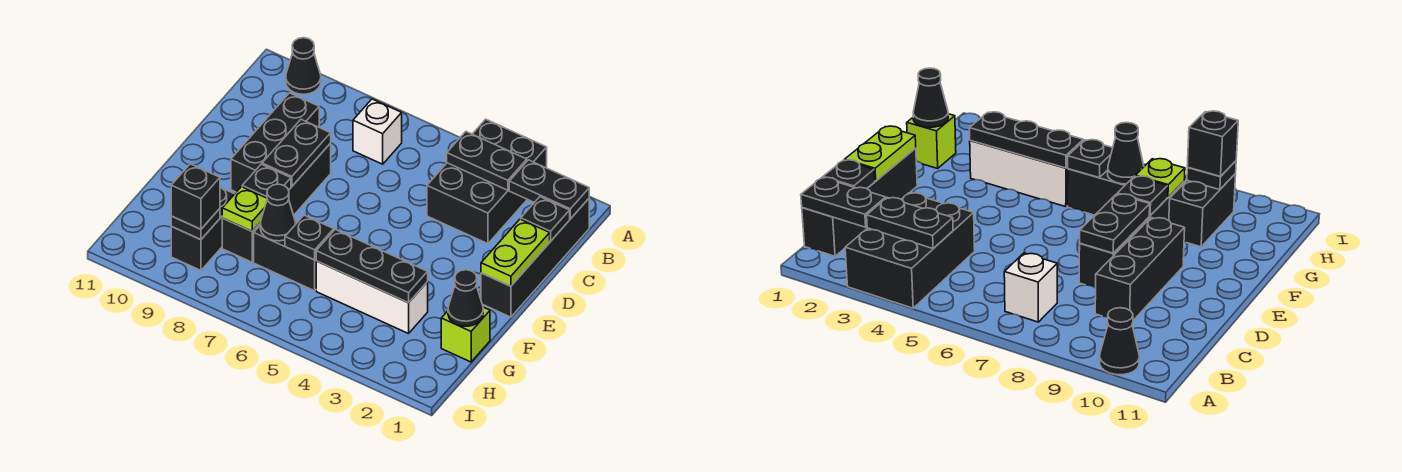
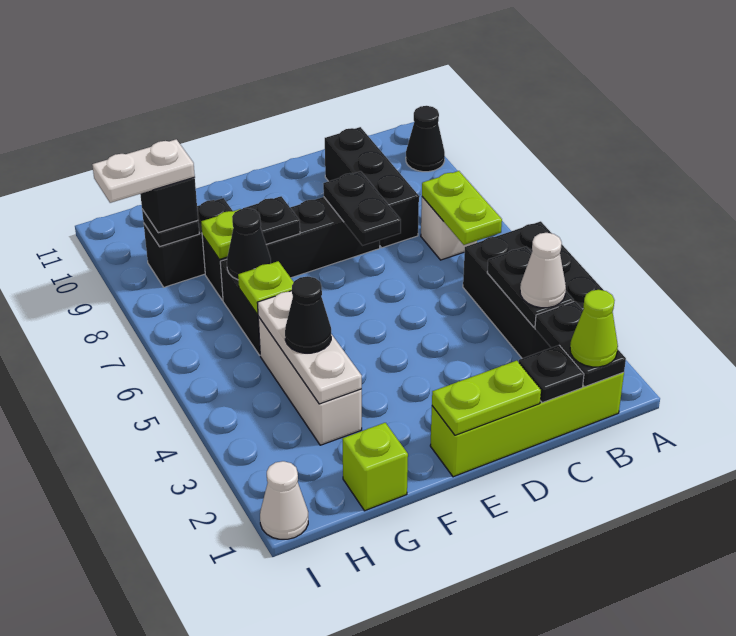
black 2x3 brick [427,119,547,244] -> black 2x3 brick turned to [463,221,604,358]
black 1x4 brick [481,199,589,317] -> lime 1x4 brick [430,372,624,477]
none -> lime 1x1 cone [570,290,618,367]
none -> white 1x1 cone [520,233,566,308]
none -> lime 1x2 plate [422,171,502,245]
black 1x3 brick [231,93,319,192] -> black 1x3 brick turned to [325,127,419,248]
black 1x2 plate [262,119,331,186] -> black 1x2 plate turned to [323,171,401,246]
black 1x1 cone [448,270,483,326] -> black 1x1 cone moved to [285,276,331,353]
black 1x3 plate [316,229,428,303] -> white 1x3 plate [257,291,362,404]
black 1x1 plate [285,215,334,260] -> lime 1x1 plate [238,261,294,314]
none -> white 1x2 plate [92,139,195,203]
none -> white 1x1 cone [260,461,308,539]

